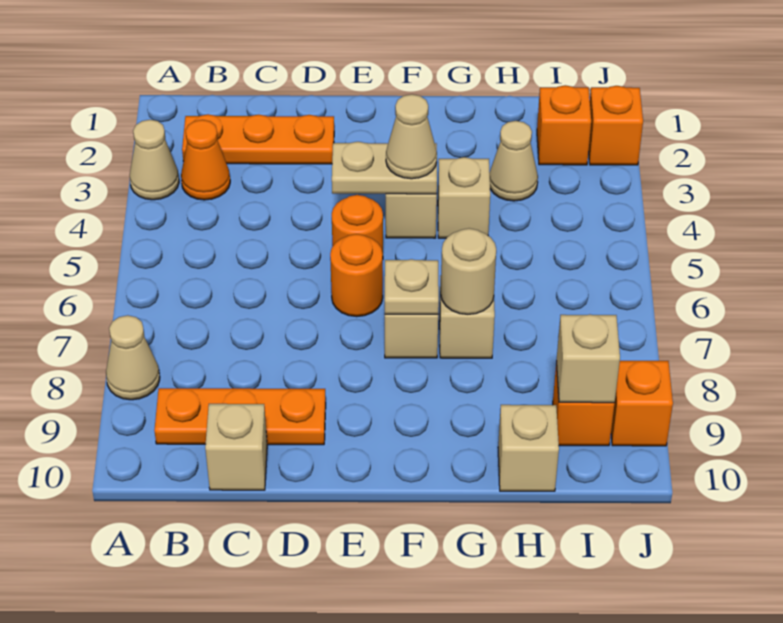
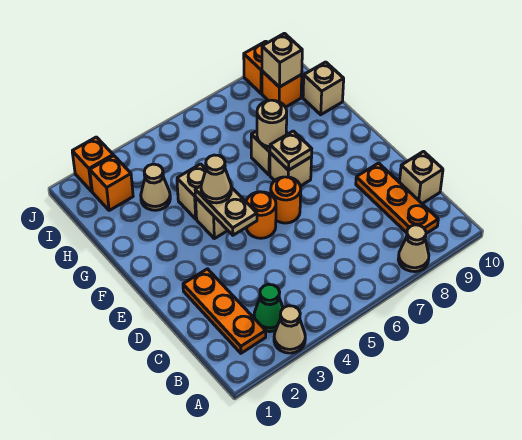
orange 1x1 cone [181,120,230,200] -> green 1x1 cone [254,284,283,332]

